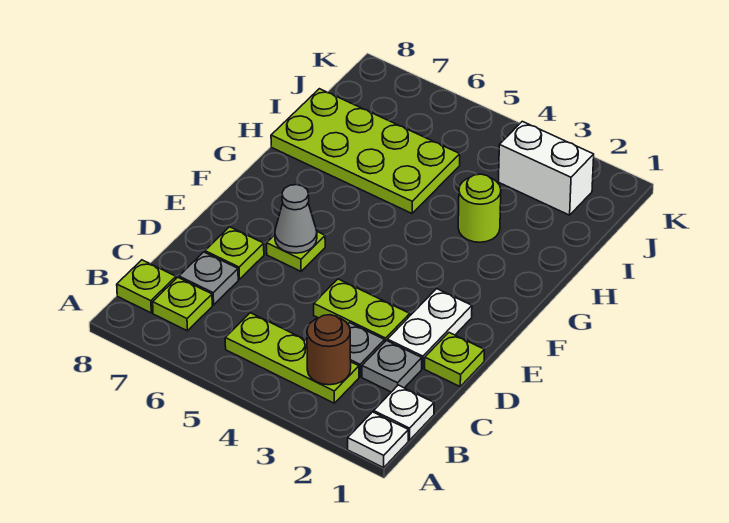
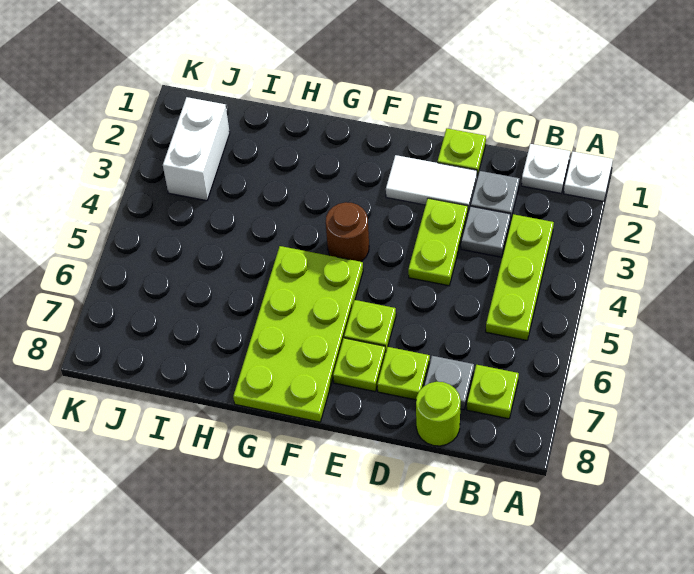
brown 1x1 round brick [307,315,351,385] -> brown 1x1 round brick moved to [326,202,369,262]
lime 1x1 plate [117,260,176,313] -> lime 1x1 plate moved to [333,338,386,391]
white 1x2 plate [388,289,472,368] -> white 1x2 tile [386,155,477,212]
grey 1x1 cone [275,185,317,253] -> none
lime 1x1 round brick [458,174,501,242] -> lime 1x1 round brick moved to [416,382,461,446]
lime 2x4 plate [271,89,460,213] -> lime 2x4 plate moved to [233,246,363,422]

